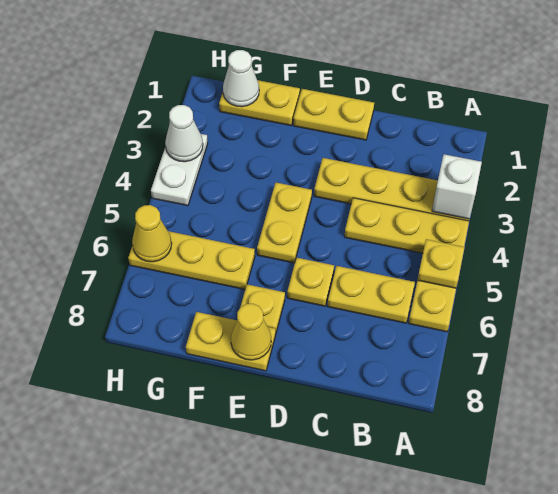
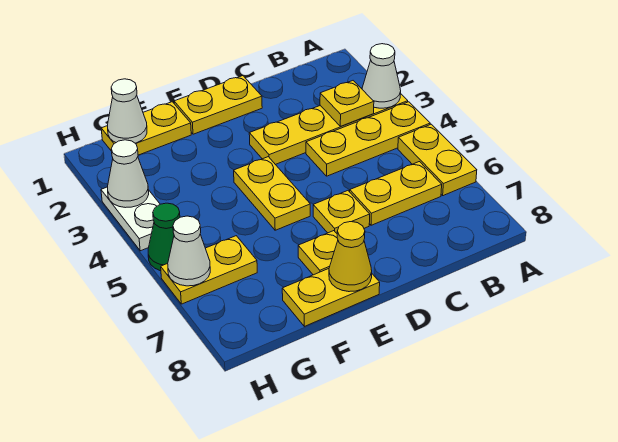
white 1x1 brick [432,154,482,219] -> white 1x1 cone [362,44,401,108]
yellow 1x1 plate [418,239,465,288] -> yellow 1x1 plate moved to [320,81,374,126]
yellow 1x3 plate [128,231,255,289] -> yellow 1x2 plate [161,236,257,304]
none -> green 1x1 cone [148,203,180,271]
yellow 1x1 cone [132,205,172,262] -> white 1x1 cone [168,216,210,286]

